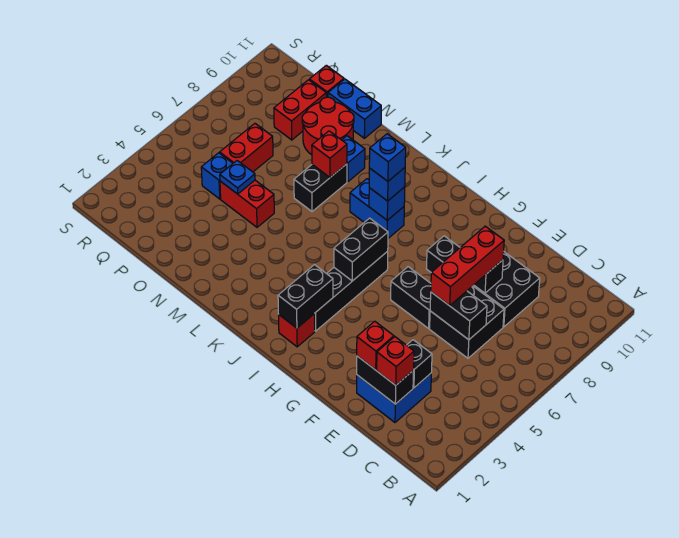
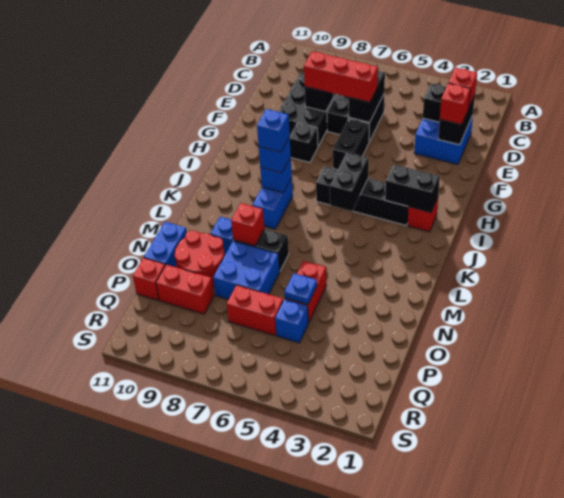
black 1x2 brick [334,218,388,281] -> black 1x2 brick turned to [330,152,369,211]
none -> blue 2x2 brick [213,241,280,299]

